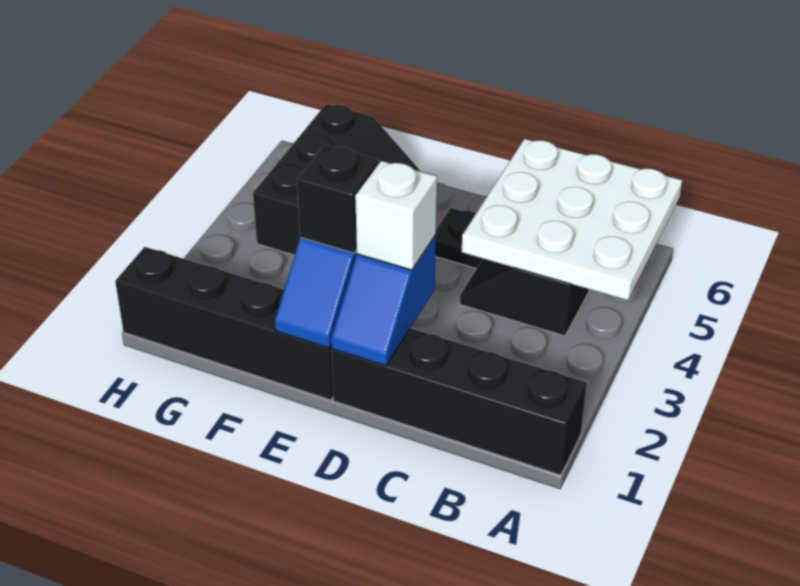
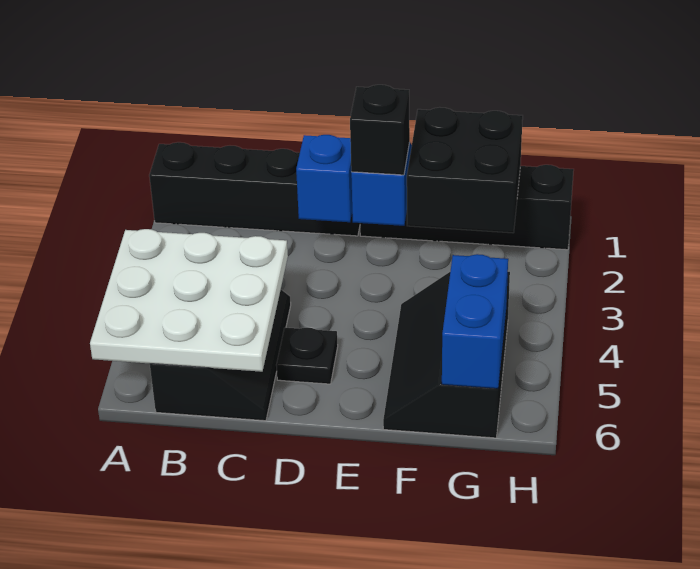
white 1x1 brick [355,161,437,270] -> none
none -> black 2x2 brick [407,107,523,233]
none -> blue 1x2 brick [442,254,508,389]

